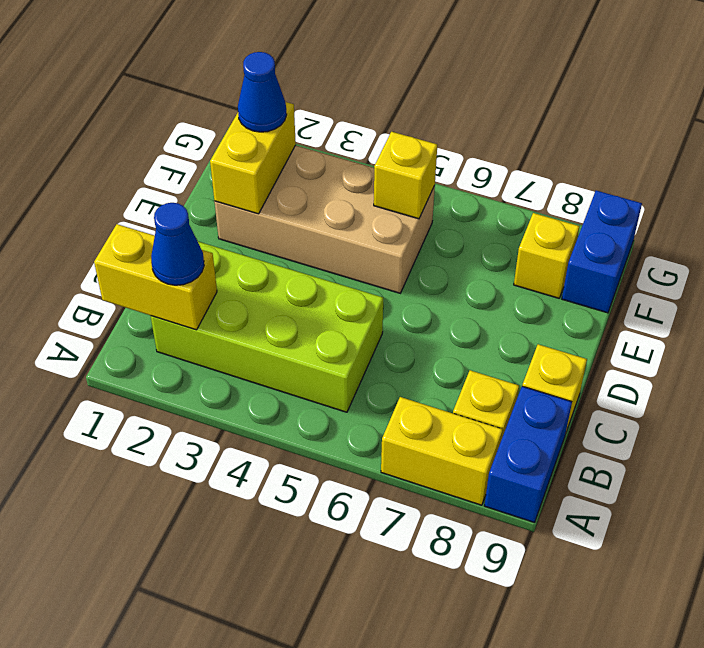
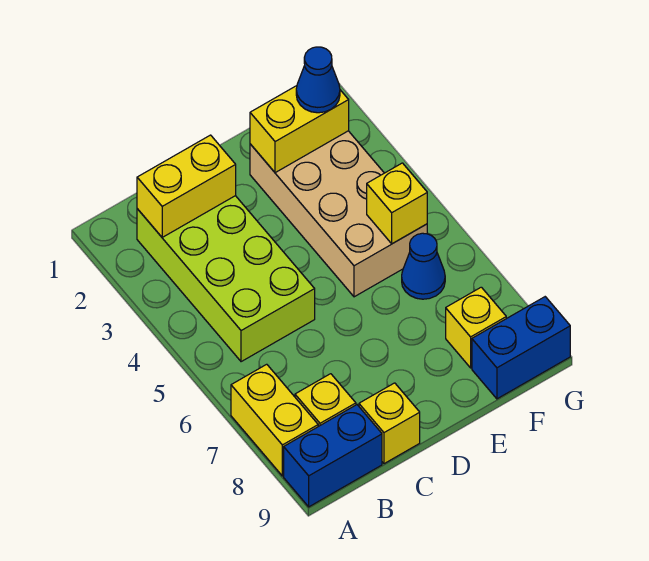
yellow 1x2 brick [94,224,217,330] -> yellow 1x2 brick turned to [137,135,236,237]
blue 1x1 cone [151,203,204,285] -> blue 1x1 cone moved to [402,233,445,299]

